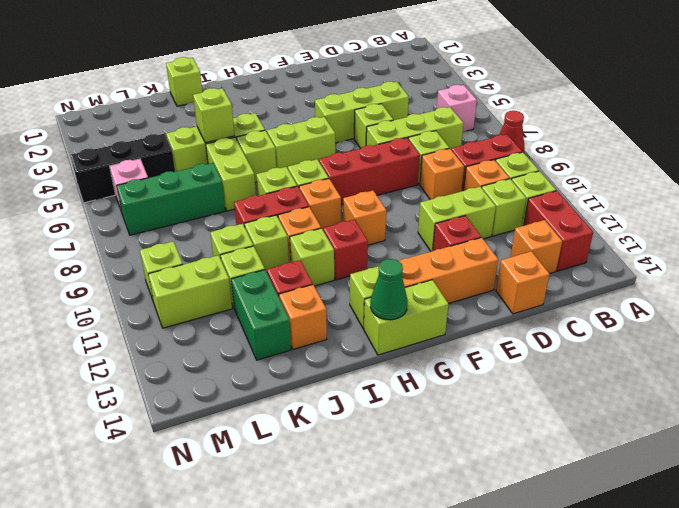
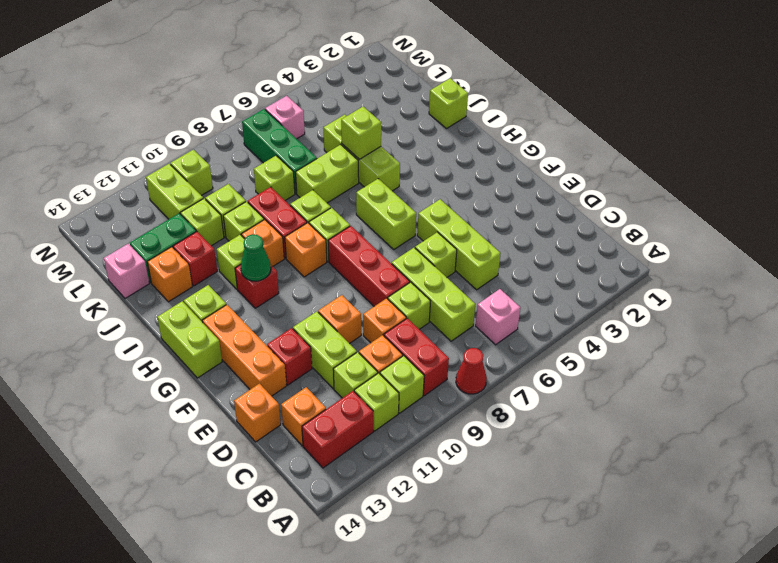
orange 1x1 brick [343,191,386,245] -> orange 1x1 brick moved to [318,295,361,344]
green 1x1 cone [370,259,408,320] -> green 1x1 cone moved to [241,234,271,281]
lime 1x1 brick [237,130,276,182] -> lime 1x1 brick moved to [254,156,295,200]
none -> pink 1x1 brick [104,244,149,298]
black 1x3 brick [71,134,175,203] -> none

